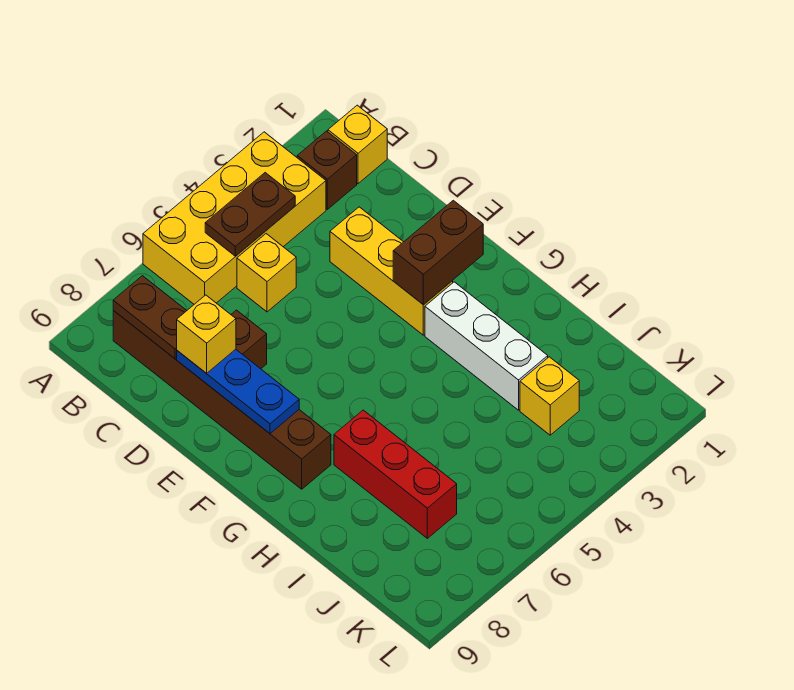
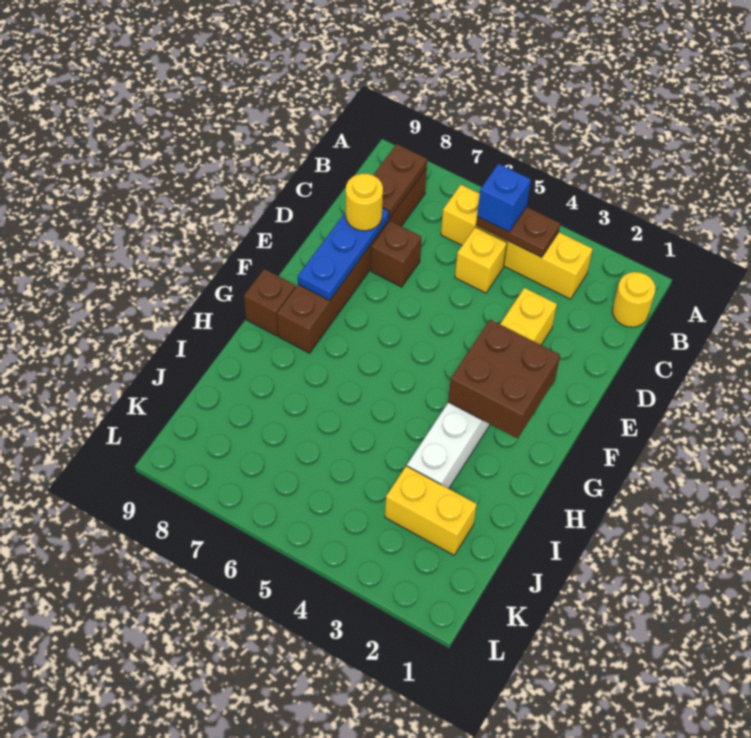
yellow 2x4 brick [143,132,326,304] -> yellow 1x4 brick [441,185,593,299]
yellow 1x1 brick [328,105,387,184] -> yellow 1x1 round brick [612,272,655,327]
brown 1x1 brick [297,131,357,209] -> brown 1x1 brick moved to [244,269,295,336]
none -> blue 1x1 brick [477,164,531,232]
yellow 1x1 brick [177,295,236,373] -> yellow 1x1 round brick [346,174,383,231]
brown 1x2 brick [393,200,483,305] -> brown 2x2 brick [448,319,560,439]
red 1x3 brick [334,410,457,538] -> none
yellow 1x1 brick [520,357,579,435] -> yellow 1x2 brick [385,466,477,555]

